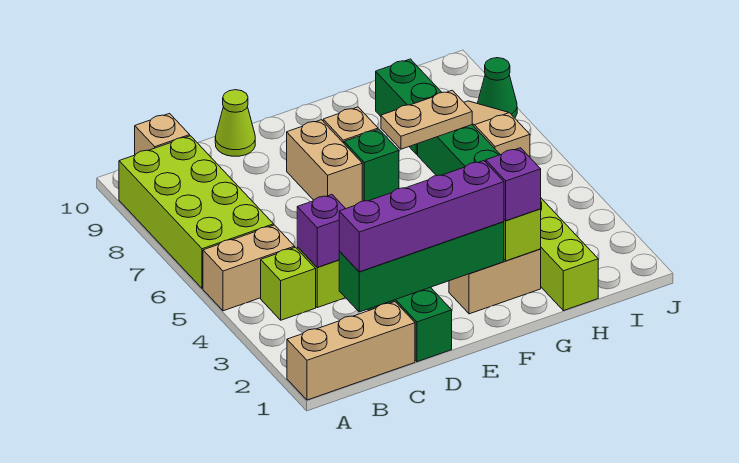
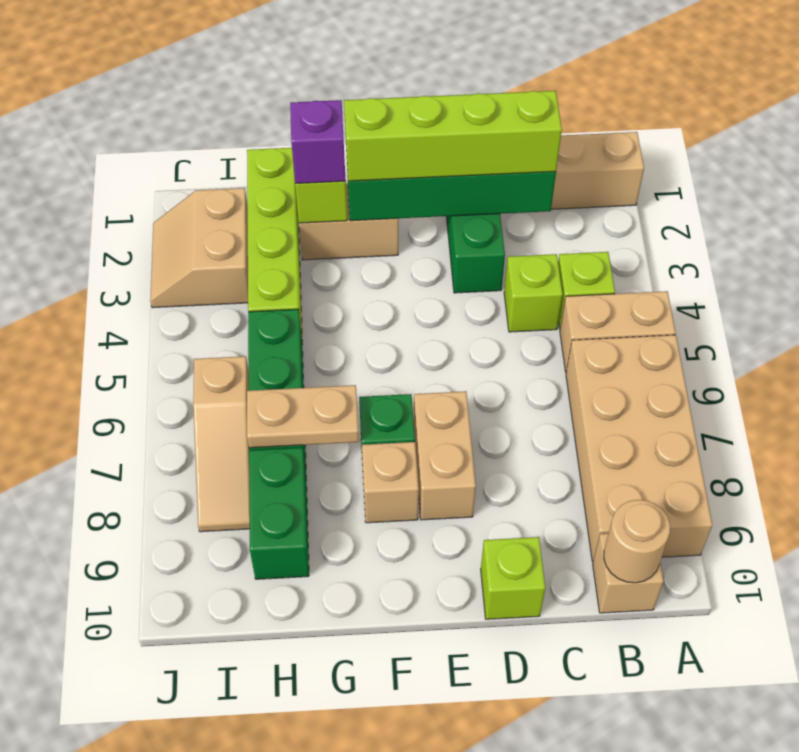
lime 2x4 brick [119,136,274,288] -> tan 2x4 brick [566,335,712,561]
none -> tan 1x1 round brick [604,500,670,583]
purple 1x4 brick [339,161,504,272] -> lime 1x4 brick [344,91,562,181]
purple 1x1 brick [297,195,345,267] -> none
lime 1x1 cone [215,90,255,156] -> lime 1x1 brick [481,537,545,619]
none -> tan 2x2 slope [150,188,248,308]
green 1x1 cone [477,58,517,118] -> none

